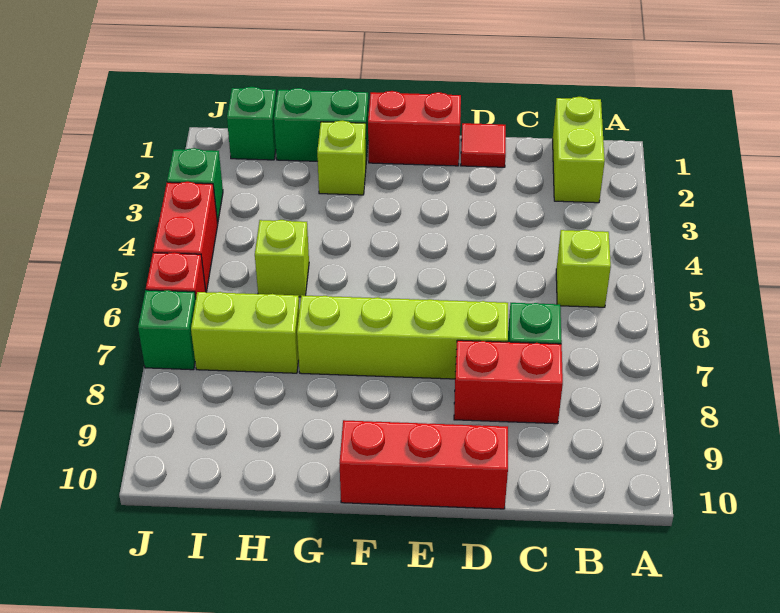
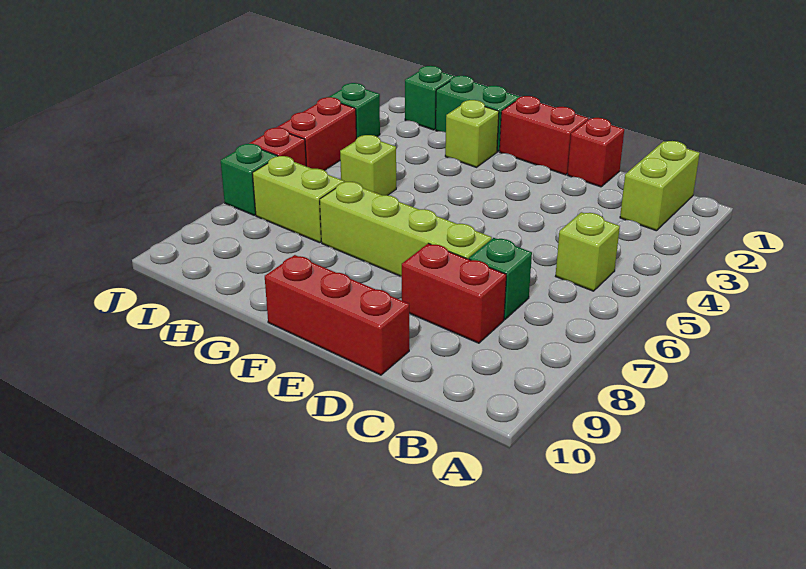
red 1x1 tile [461,123,506,167] -> red 1x1 brick [567,118,624,187]

